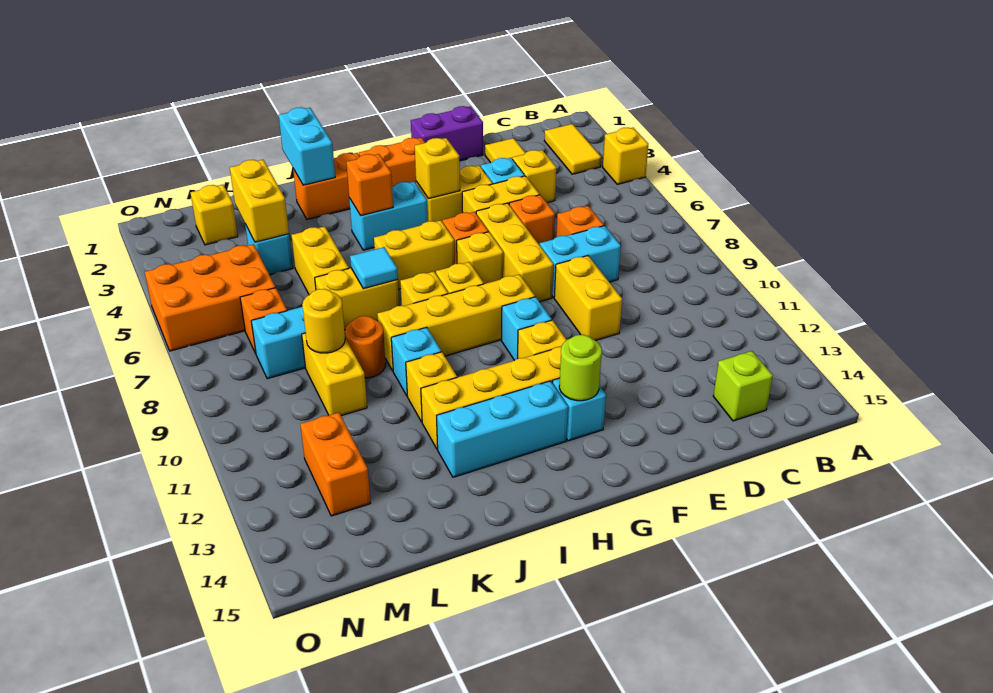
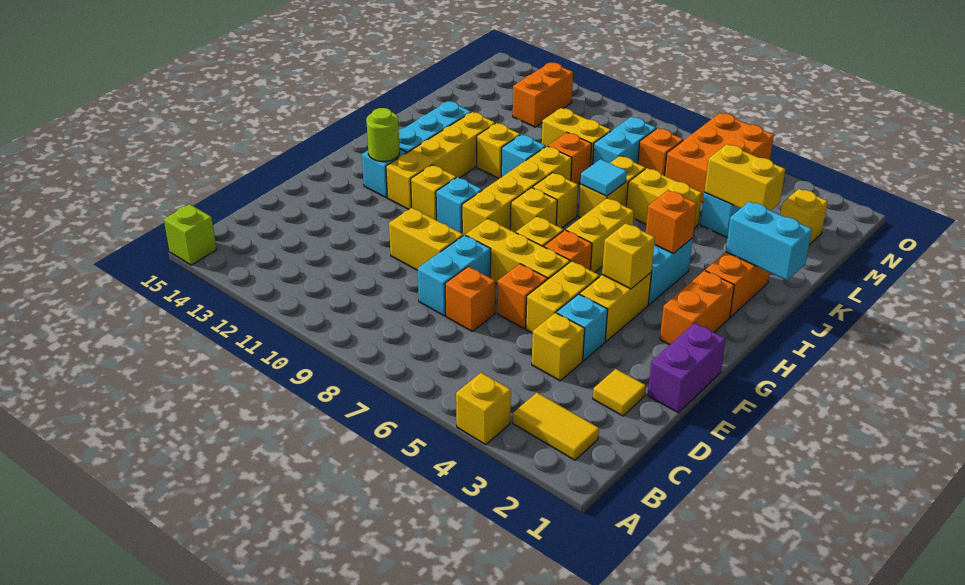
lime 1x1 brick [713,351,773,421] -> lime 1x1 brick moved to [164,204,217,265]
orange 1x1 round brick [345,316,386,378] -> orange 1x1 brick [548,132,592,184]
yellow 1x1 round brick [302,289,345,353] -> none
orange 1x2 brick [300,412,370,516] -> orange 1x2 brick turned to [513,63,573,127]

